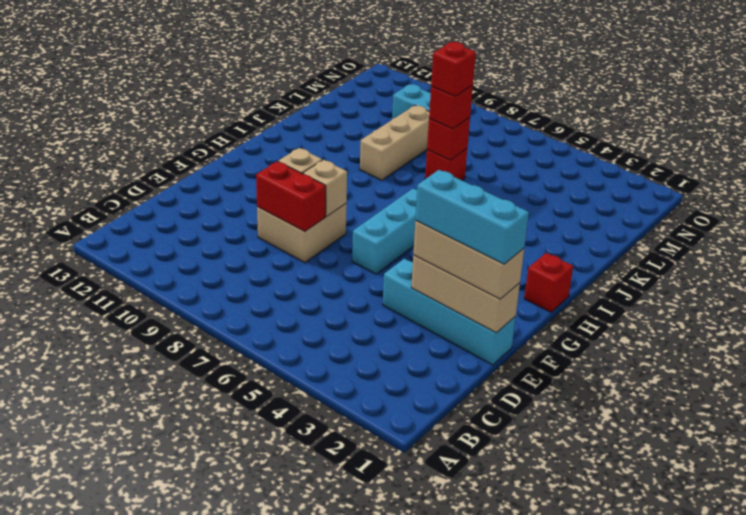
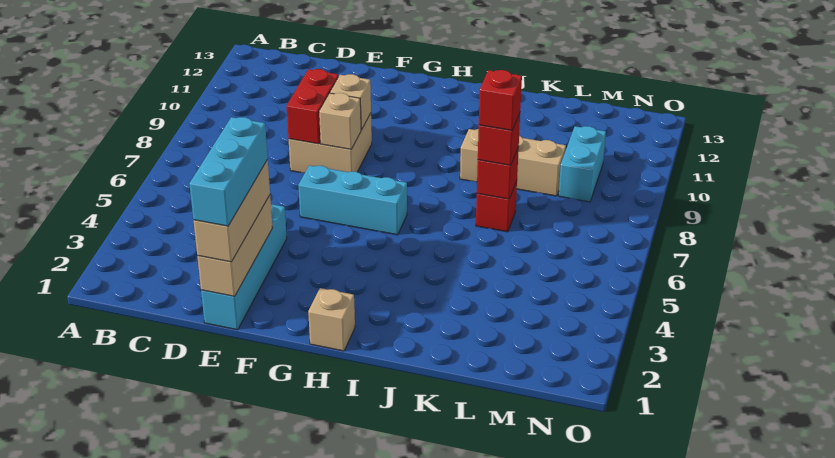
red 1x1 brick [524,253,573,312] -> tan 1x1 brick [308,288,355,351]

